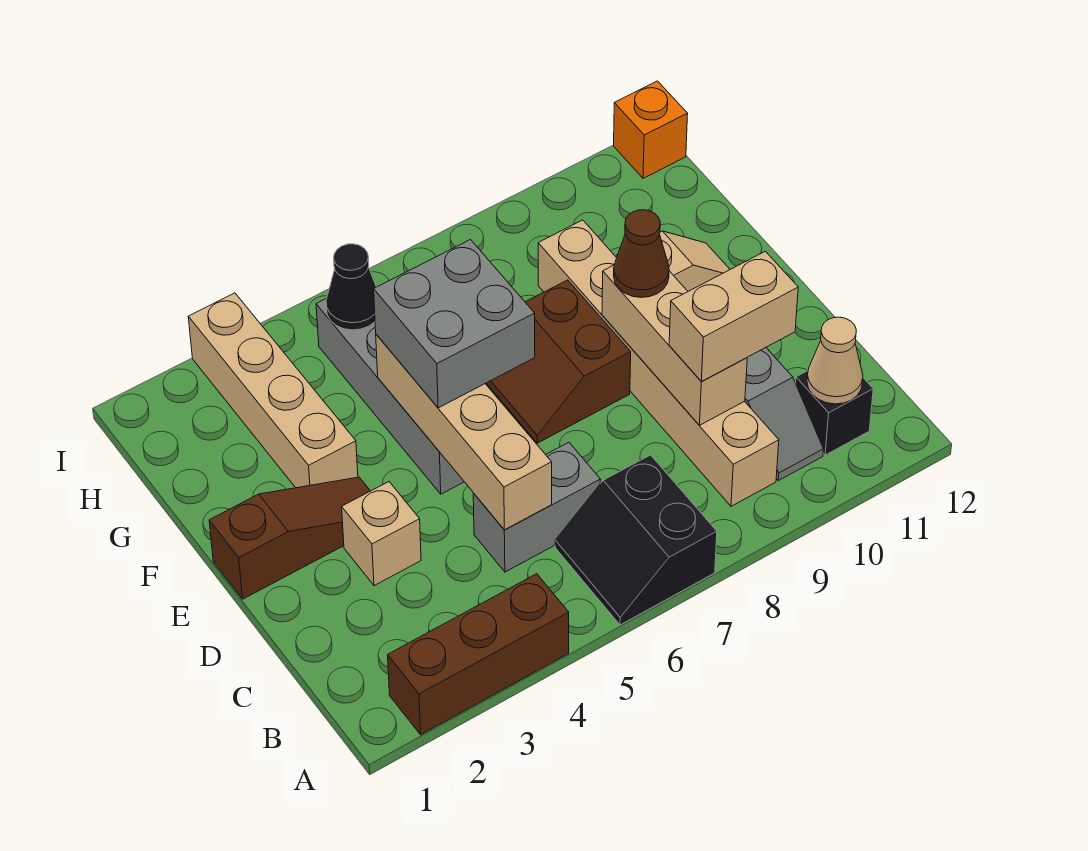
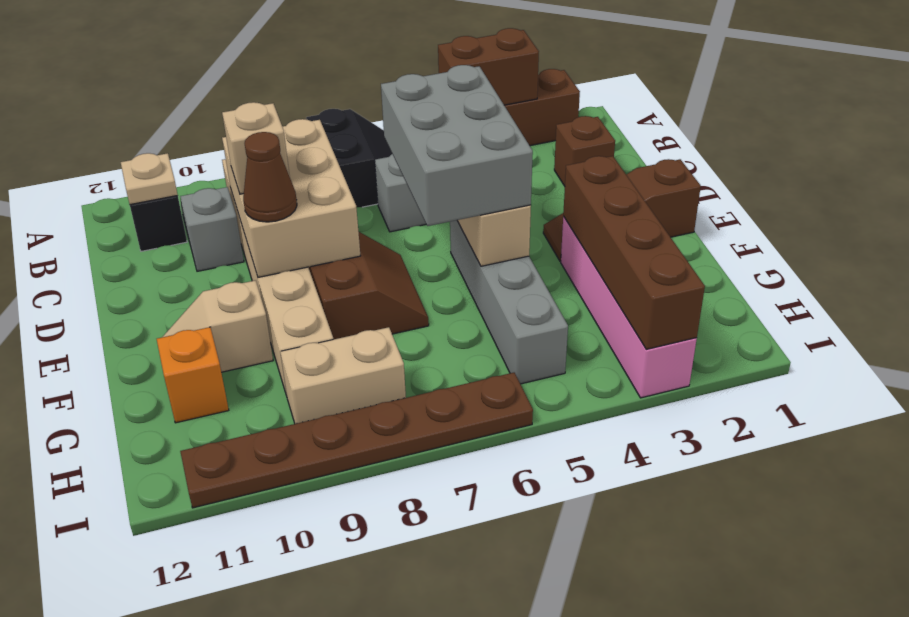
none -> brown 1x2 brick [438,28,539,105]
tan 1x1 cone [807,317,863,404] -> tan 1x1 plate [121,153,178,205]
none -> brown 1x1 brick [554,116,615,186]
tan 1x3 brick [602,265,747,425] -> tan 2x3 brick [222,119,360,277]
tan 1x2 brick [669,251,798,381] -> tan 1x2 brick moved to [280,327,406,424]
tan 1x1 brick [342,482,421,586] -> tan 1x1 brick moved to [222,102,290,194]
grey 2x2 brick [374,240,535,408] -> grey 2x3 brick [381,65,533,226]
tan 1x4 brick [188,293,358,488] -> pink 1x4 brick [561,216,697,398]
none -> brown 1x4 brick [563,156,705,349]
black 1x1 cone [326,244,376,330] -> none
none -> brown 1x6 plate [180,373,533,508]
orange 1x1 brick [614,81,688,178] -> orange 1x1 brick moved to [157,327,229,423]

